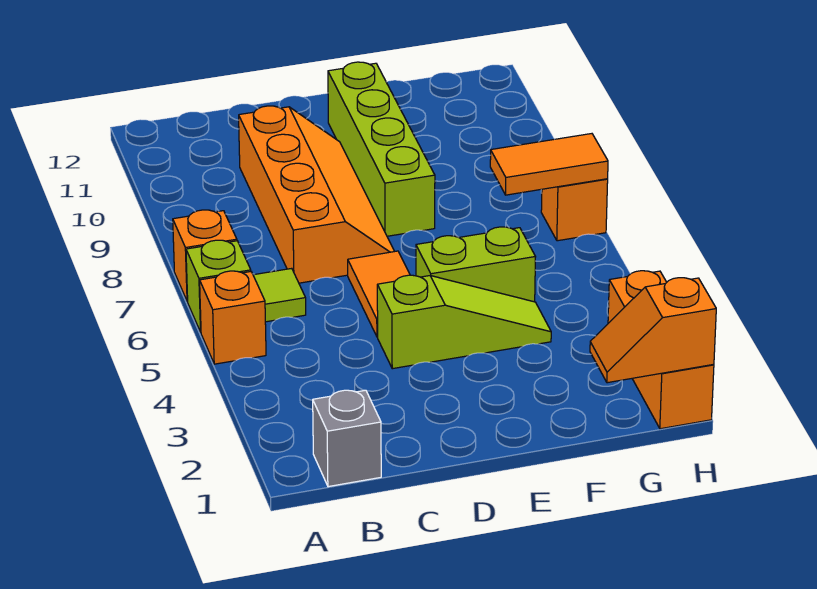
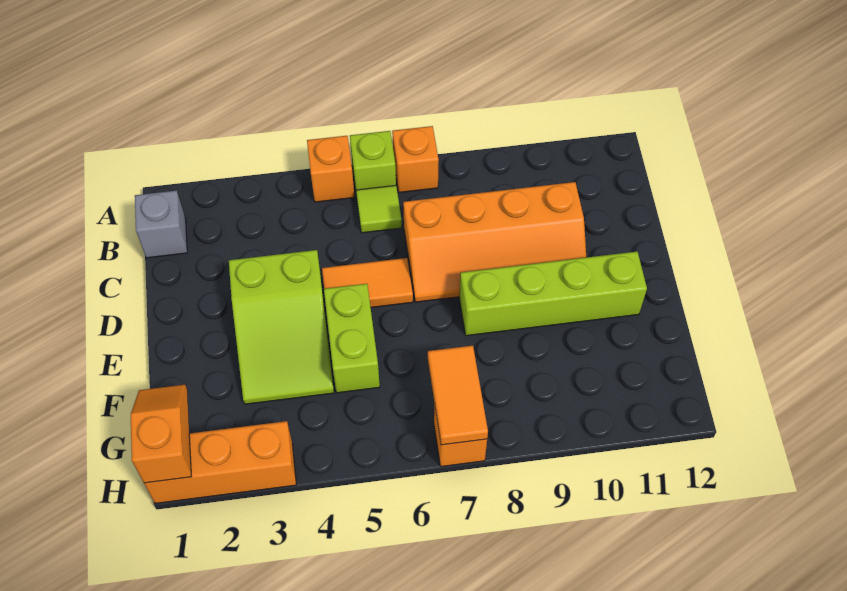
lime 1x3 slope [377,275,551,369] -> lime 2x3 slope [229,250,334,404]

